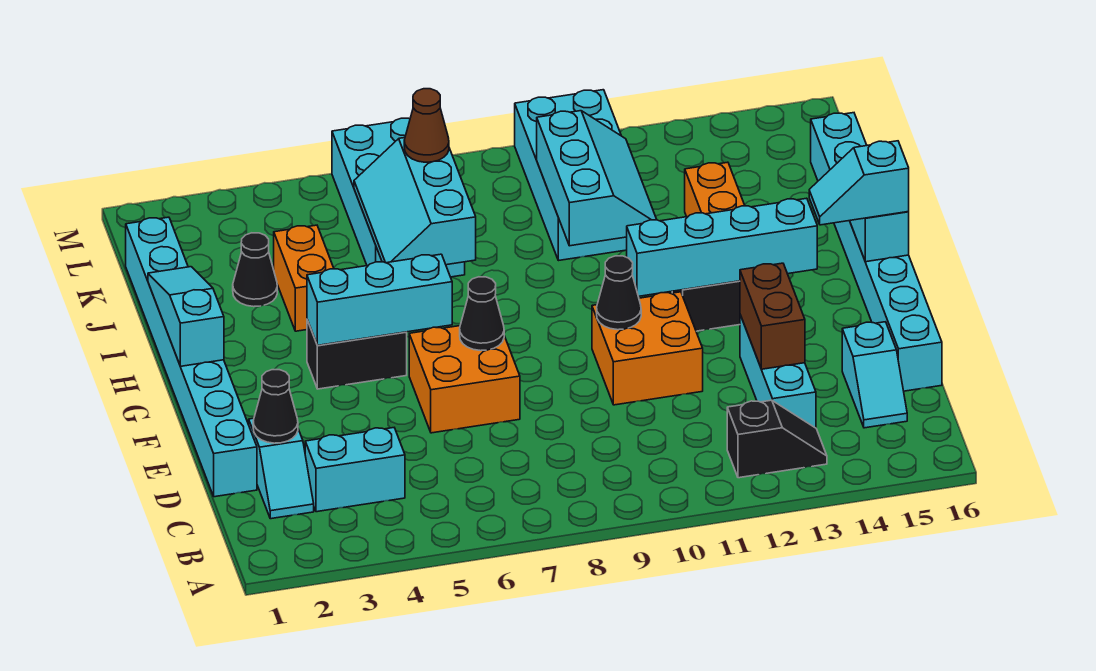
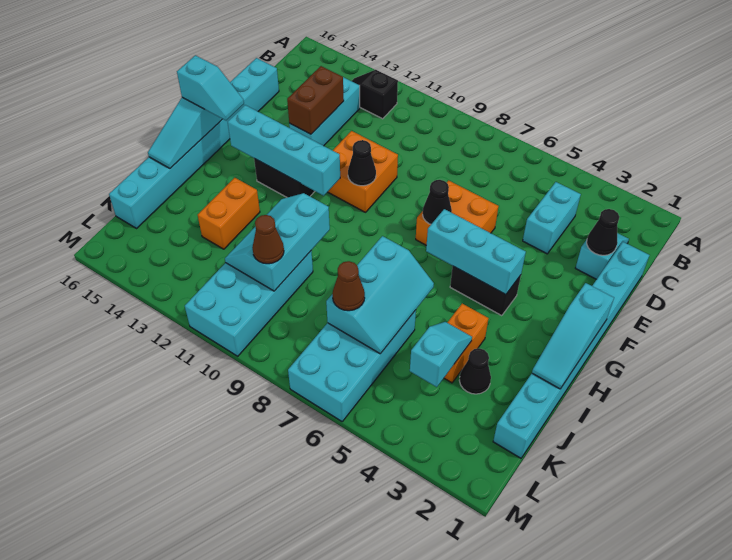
cyan 1x2 brick [305,428,405,512] -> cyan 1x2 brick turned to [523,182,581,254]
cyan 1x2 slope [842,322,907,428] -> cyan 1x2 slope moved to [410,322,472,387]
none -> brown 1x1 cone [252,215,284,264]

